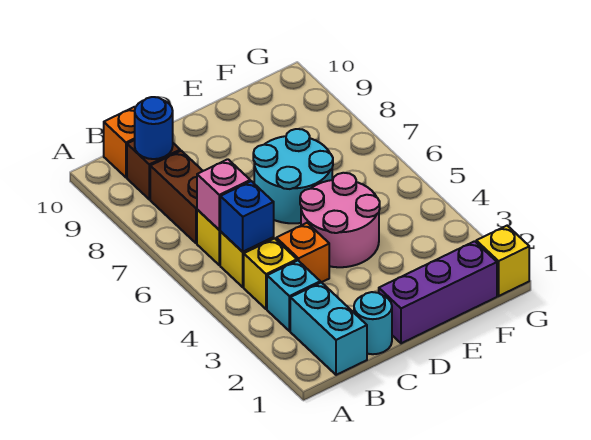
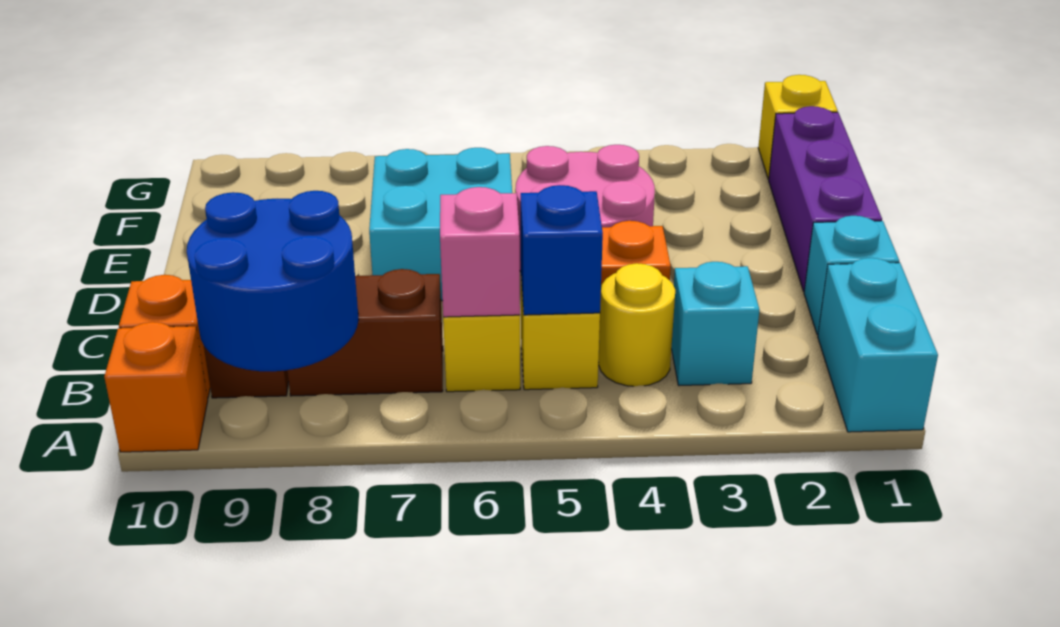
none -> orange 1x1 brick [104,322,208,452]
cyan 1x2 brick [290,282,367,375] -> cyan 1x2 brick turned to [818,258,938,432]
yellow 1x1 brick [244,238,297,309] -> yellow 1x1 round brick [598,263,675,386]
blue 1x1 round brick [135,97,173,159] -> blue 2x2 round brick [187,191,359,371]
cyan 1x1 round brick [354,292,392,354] -> cyan 1x1 brick [804,216,899,335]
cyan 2x2 round brick [253,129,333,223] -> cyan 2x2 brick [369,148,512,301]

